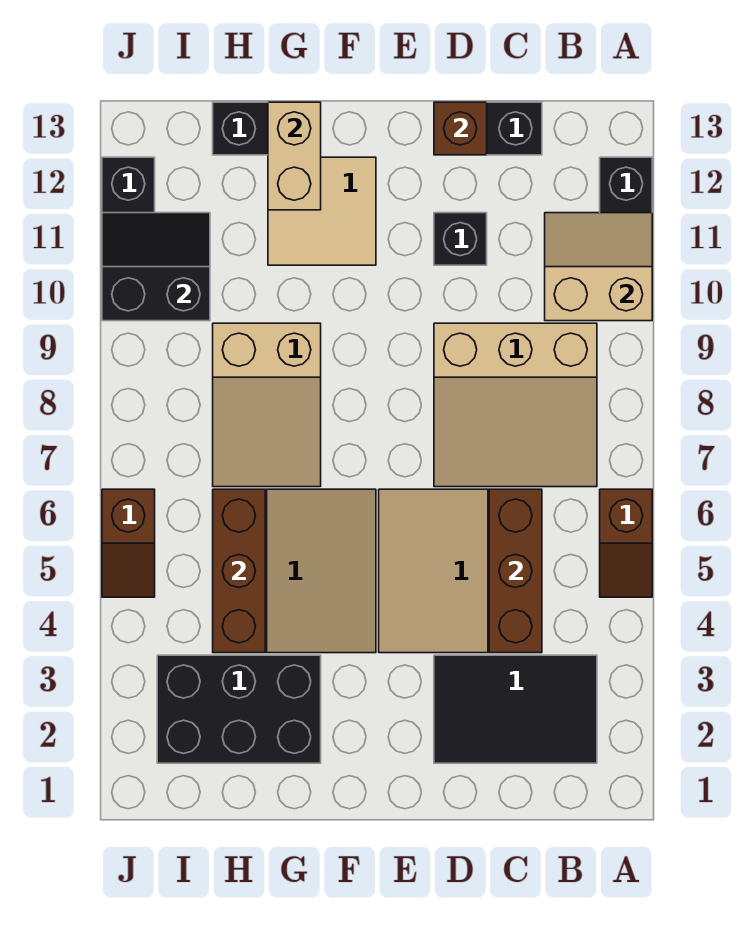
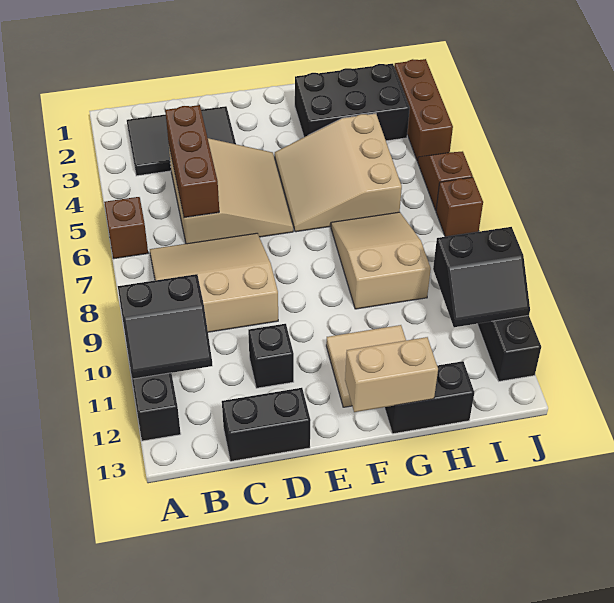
tan 2x2 slope [545,213,652,321] -> black 2x2 slope [118,274,212,379]
brown 1x1 brick [434,102,487,155] -> brown 1x1 brick moved to [436,177,483,237]
tan 1x2 brick [268,102,321,210] -> tan 1x2 brick turned to [345,337,438,412]
brown 1x3 brick [213,489,265,653] -> brown 1x3 brick moved to [394,59,453,161]

